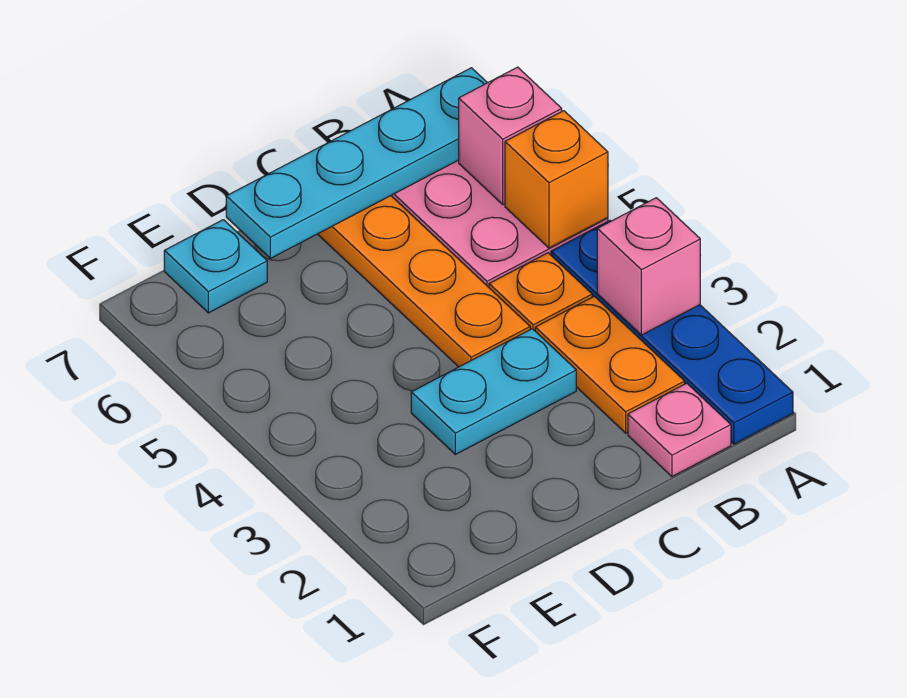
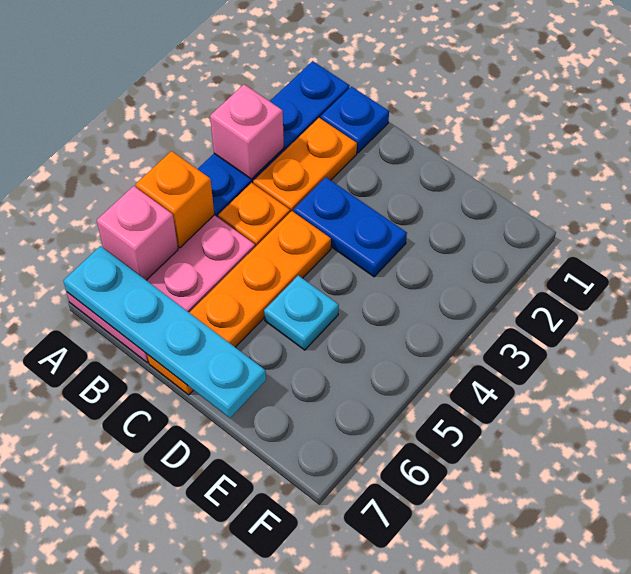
pink 1x1 plate [628,383,731,477] -> blue 1x1 plate [321,87,389,153]
cyan 1x2 plate [411,329,576,454] -> blue 1x2 plate [294,177,407,277]
cyan 1x1 plate [164,220,267,313] -> cyan 1x1 plate moved to [264,276,339,350]

